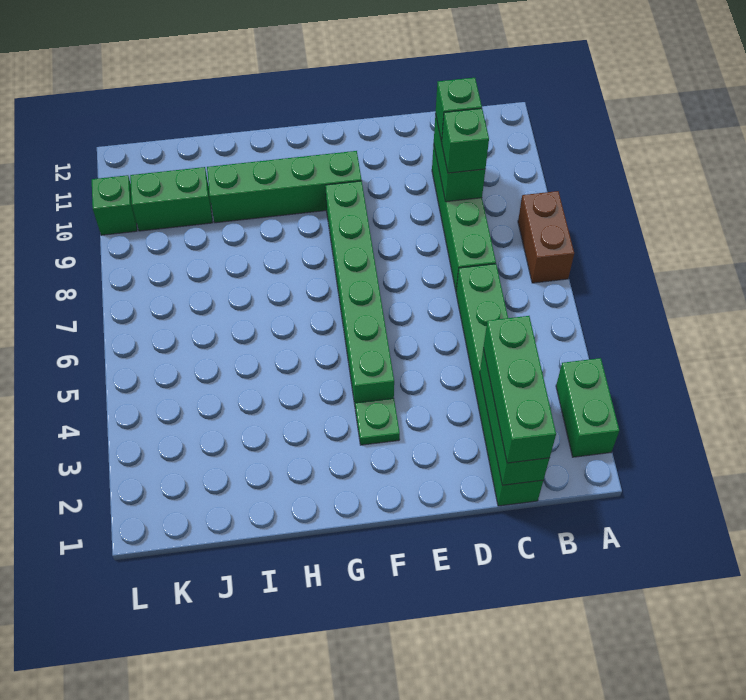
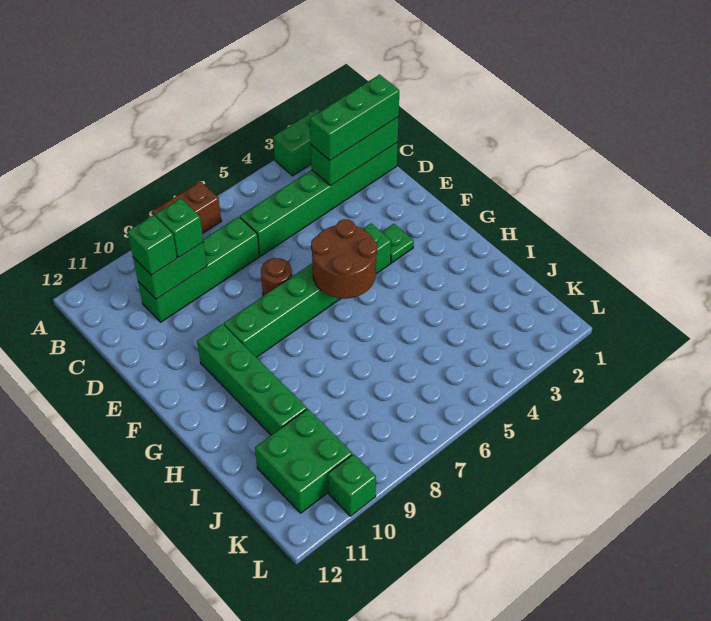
none -> brown 1x1 round brick [261,258,292,296]
none -> brown 2x2 round brick [311,219,377,299]
green 1x2 brick [130,167,213,231] -> green 2x2 brick [255,409,352,513]

